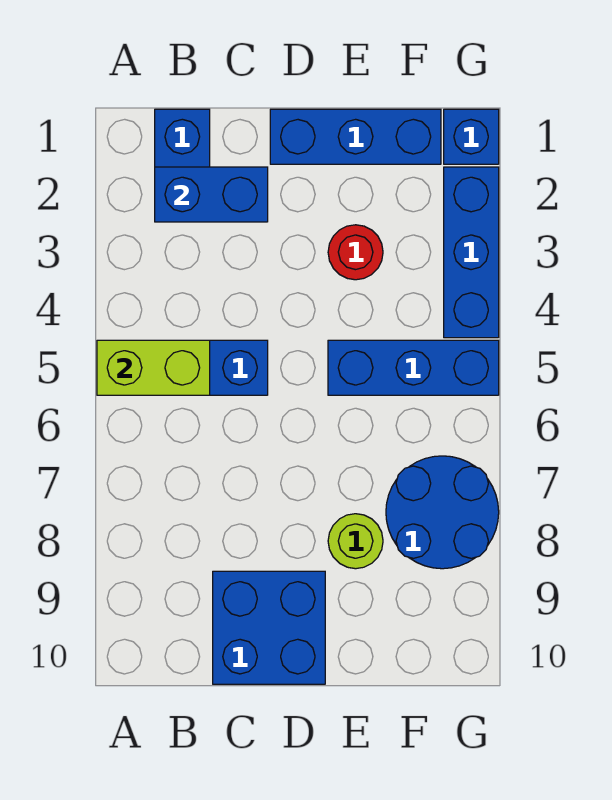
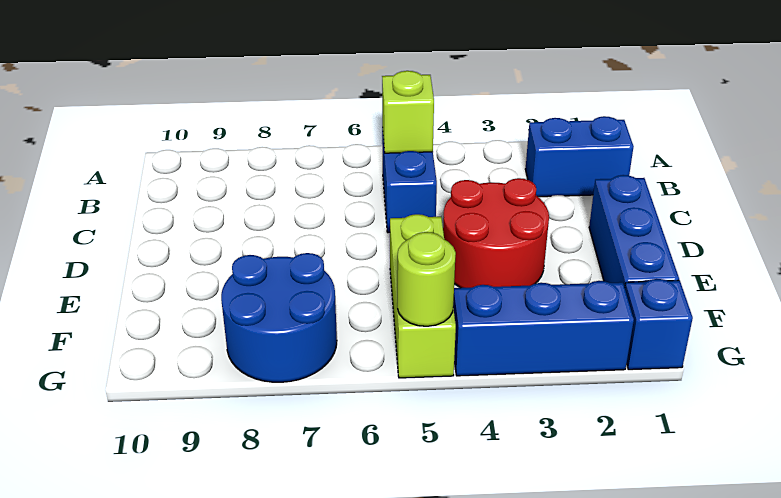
lime 1x2 brick [97,340,210,395] -> lime 1x1 brick [382,71,434,153]
blue 1x2 brick [155,167,268,222] -> none
blue 2x2 brick [213,571,325,684] -> none
red 1x1 round brick [328,225,383,280] -> red 2x2 round brick [443,178,549,288]
blue 1x3 brick [328,340,499,395] -> lime 1x3 brick [390,214,456,378]
lime 1x1 round brick [328,514,383,569] -> lime 1x1 round brick moved to [397,232,456,326]

